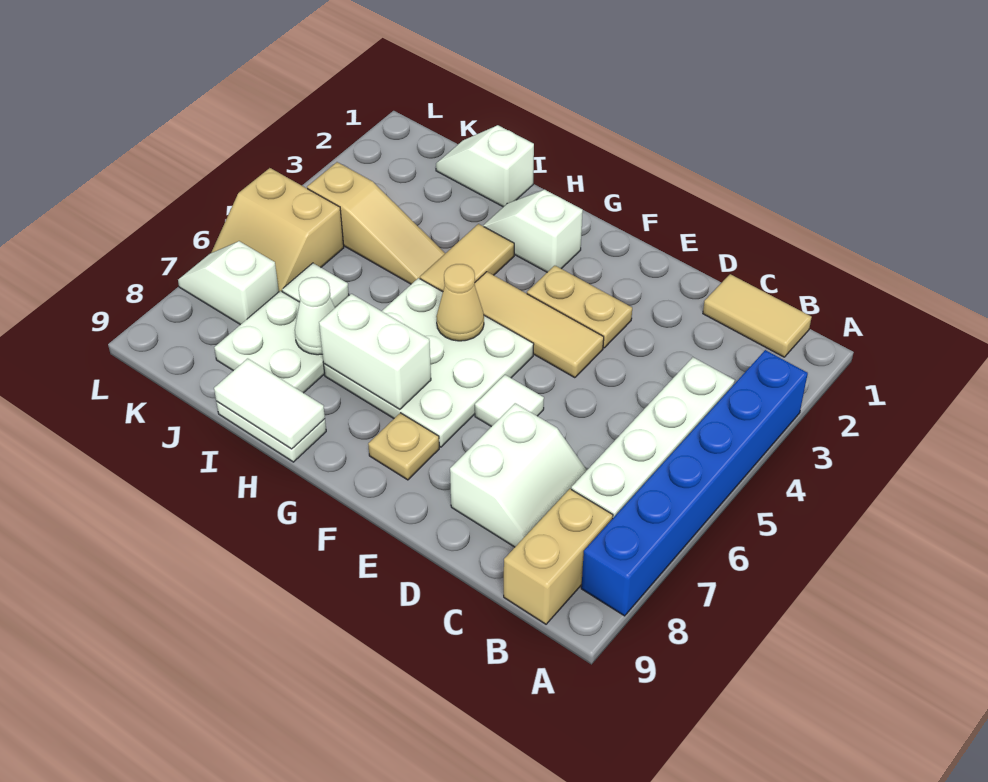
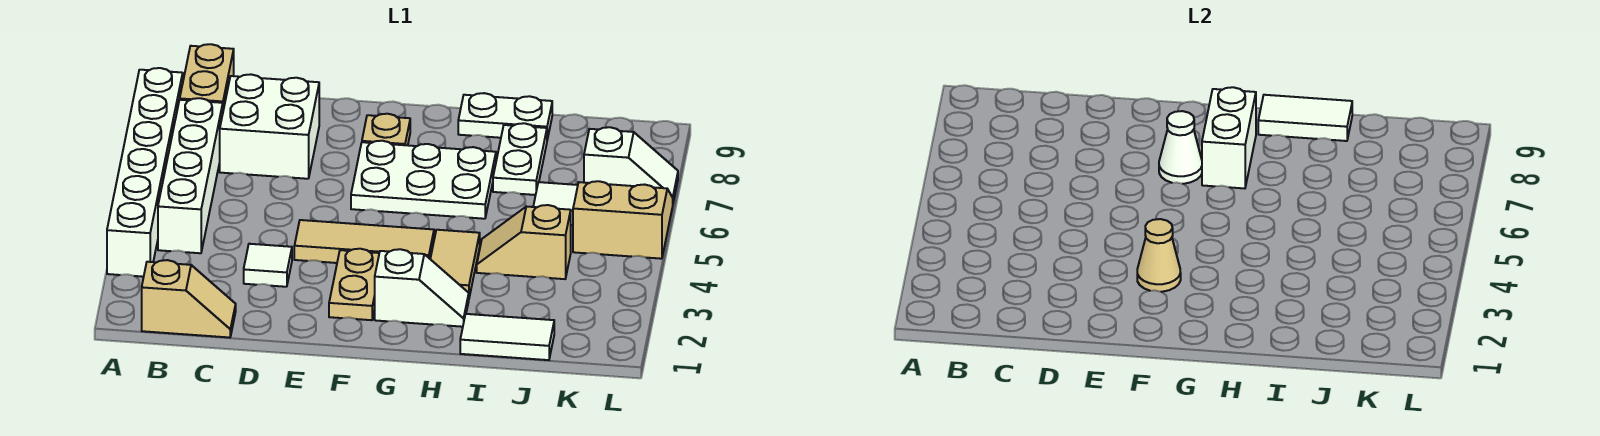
blue 1x6 brick [581,350,808,616] -> white 1x6 brick [107,68,183,277]
tan 1x2 tile [703,274,812,357] -> tan 1x2 slope [142,260,236,338]
white 2x2 slope [450,403,587,547] -> white 2x2 brick [220,74,319,179]
tan 1x2 plate [527,266,632,348] -> tan 1x2 plate turned to [329,249,379,320]
white 1x1 tile [475,375,544,427] -> white 1x1 tile moved to [244,244,292,287]
white 3x3 plate [324,278,534,447] -> white 2x3 plate [351,141,496,219]
tan 1x1 cone [436,264,484,341] -> tan 1x1 cone moved to [1137,219,1181,292]
white 1x2 brick [319,294,431,409] -> white 1x2 brick turned to [1202,87,1256,188]
white 1x2 slope [436,125,534,207] -> white 1x2 tile [460,314,554,360]
tan 1x3 slope [307,162,445,284] -> tan 1x2 slope [477,205,571,279]
white 2x2 plate [214,291,325,393] -> white 1x2 plate [493,123,547,195]
white 1x1 cone [295,277,335,355] -> white 1x1 cone moved to [1159,111,1202,184]

